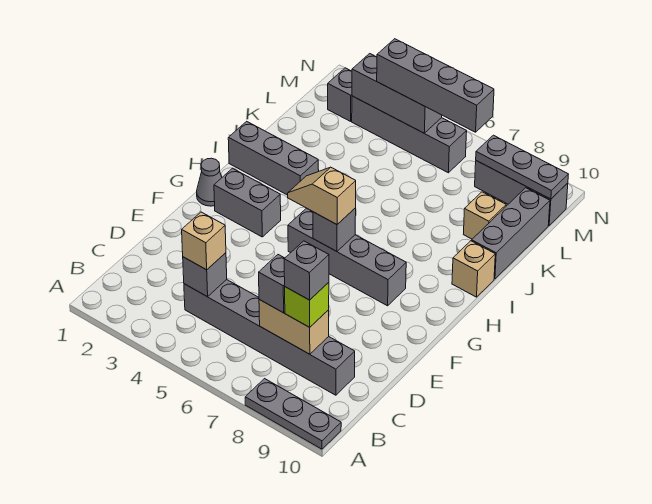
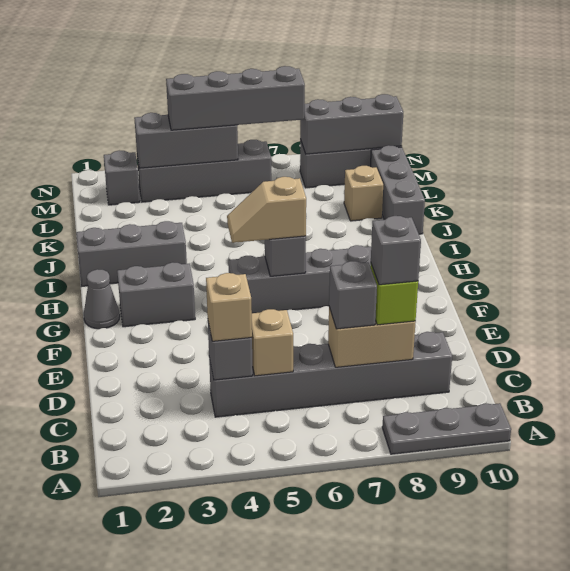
tan 1x1 brick [452,241,495,297] -> tan 1x1 brick moved to [252,309,293,376]
grey 1x3 plate [476,135,568,199] -> grey 1x3 brick [300,94,403,154]

